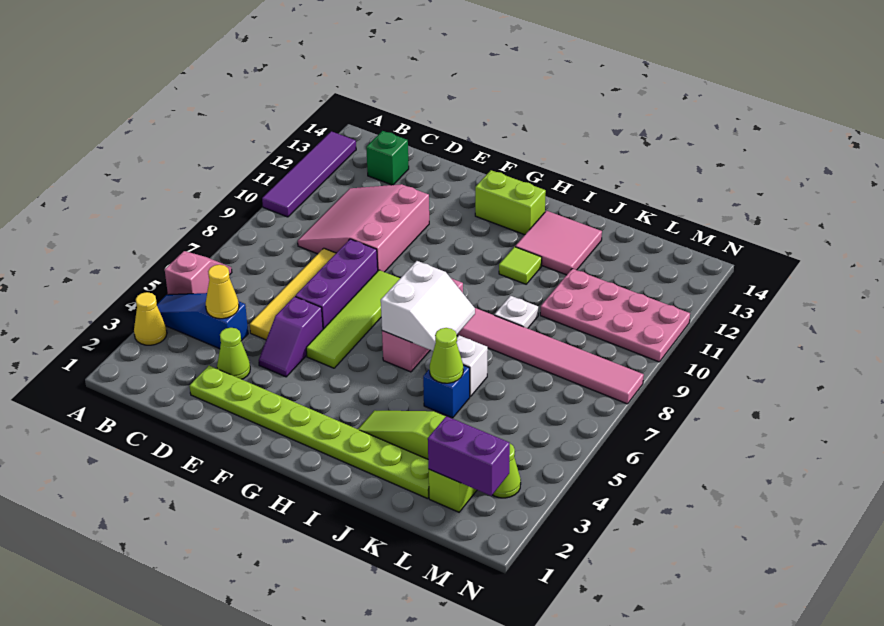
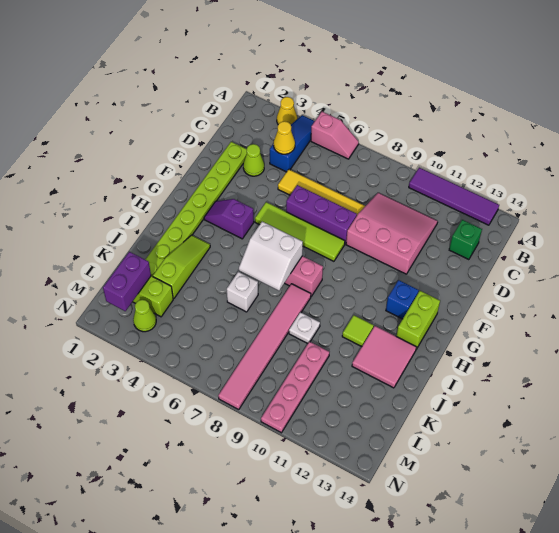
purple 1x2 slope [259,297,323,377] -> purple 1x2 slope moved to [204,199,254,239]
blue 1x1 brick [423,365,470,418] -> blue 1x1 brick moved to [386,280,419,319]
lime 1x1 cone [430,328,463,383] -> none
pink 2x4 plate [540,269,690,362] -> pink 1x4 plate [261,342,329,433]

